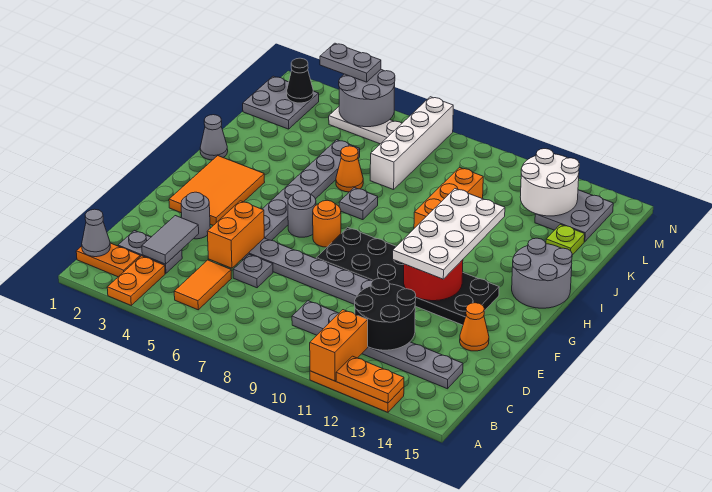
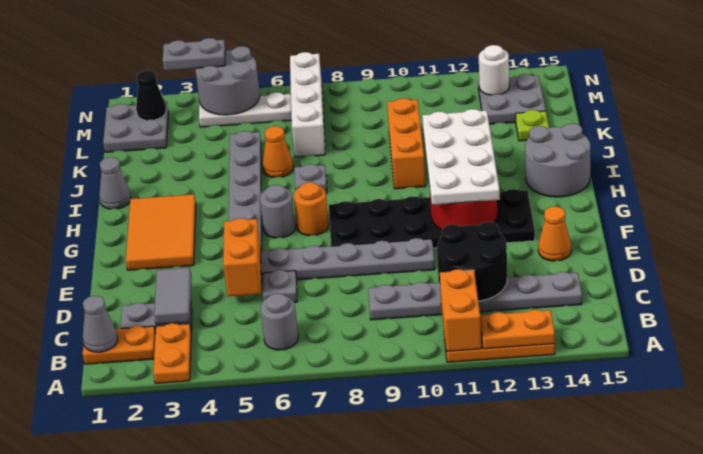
orange 1x2 tile [174,260,231,310] -> none
grey 1x1 round brick [181,192,210,239] -> grey 1x1 round brick moved to [260,293,298,350]
white 2x2 round brick [520,149,579,216] -> white 1x1 round brick [479,45,509,95]

